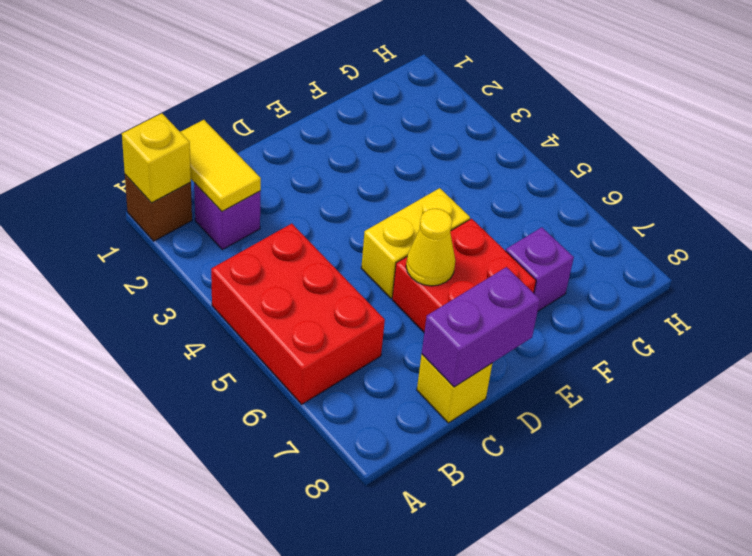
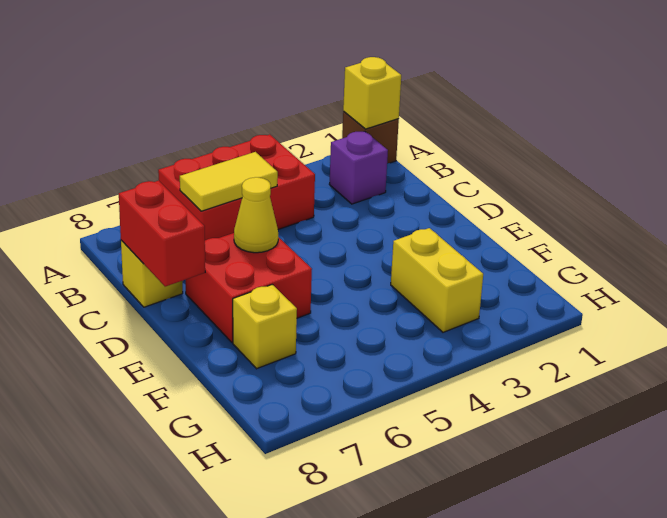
yellow 1x2 tile [181,120,261,211] -> yellow 1x2 tile moved to [180,152,278,211]
purple 1x2 brick [422,267,540,387] -> red 1x2 brick [119,181,205,287]
yellow 1x2 brick [361,188,470,298] -> yellow 1x2 brick moved to [391,228,483,332]
purple 1x1 brick [506,227,574,311] -> yellow 1x1 brick [233,284,297,369]

